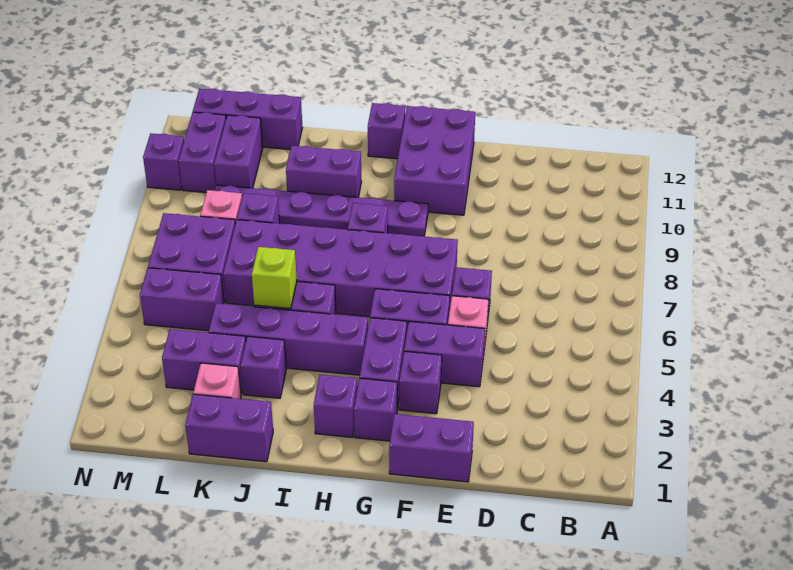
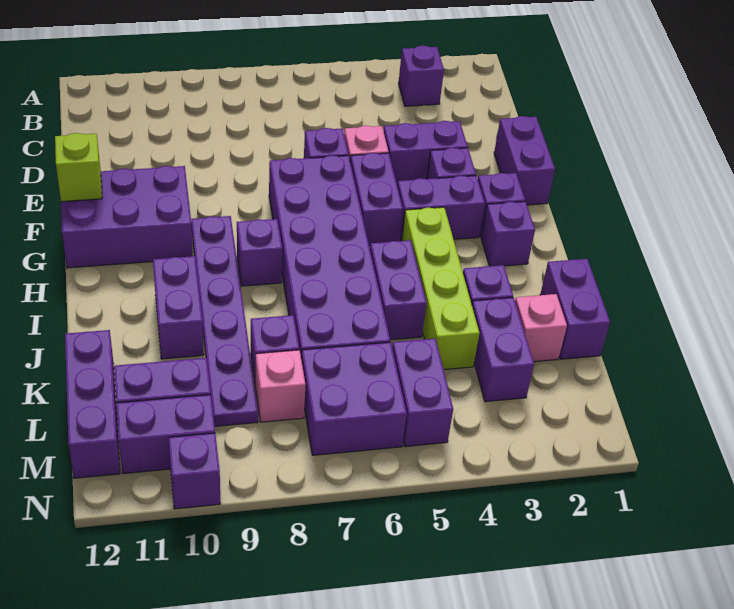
purple 1x2 brick [404,321,485,387] -> purple 1x2 brick turned to [384,121,468,185]
purple 1x4 brick [209,303,368,375] -> lime 1x4 brick [402,207,480,370]
purple 1x1 brick [368,103,405,159] -> purple 1x1 brick moved to [398,45,444,106]
lime 1x1 brick [252,247,297,309] -> lime 1x1 brick moved to [55,133,102,202]

